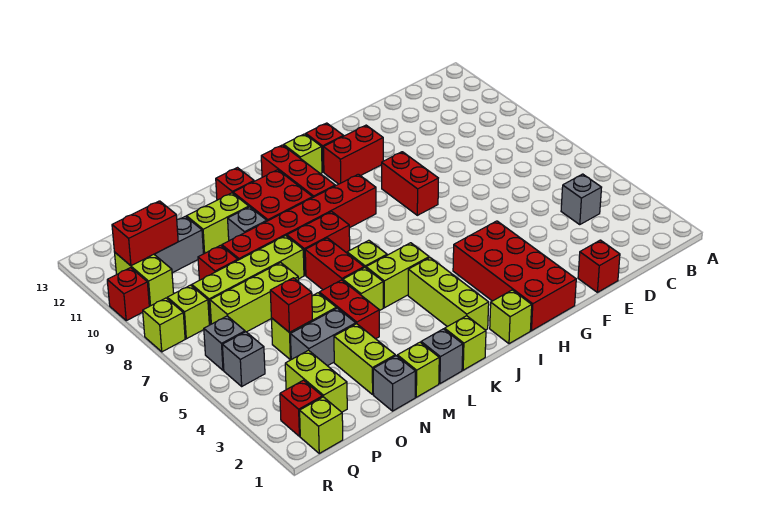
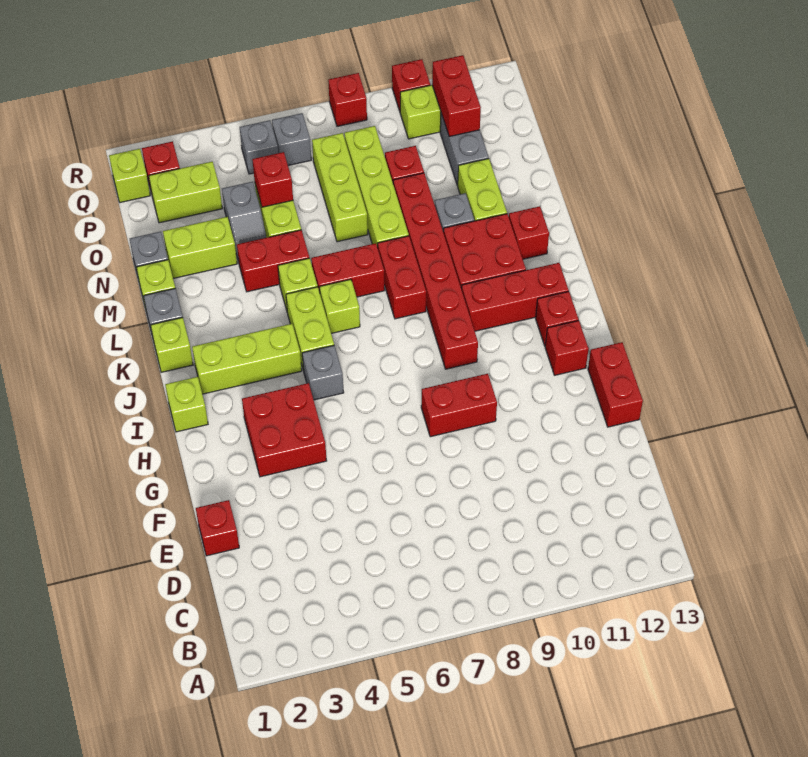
grey 1x1 brick [561,174,602,225] -> grey 1x1 brick moved to [302,345,344,400]
red 2x4 brick [453,221,576,331] -> red 2x2 brick [242,383,327,477]
red 1x2 brick [323,125,383,184] -> red 1x2 brick moved to [588,342,643,427]
lime 1x1 brick [284,134,322,174] -> red 1x1 brick [536,291,579,345]
grey 1x2 brick [290,308,356,366] -> grey 1x2 slope [222,182,266,262]
lime 1x1 brick [167,285,209,339] -> none
lime 1x1 brick [143,298,185,352] -> red 1x1 brick [328,73,367,126]

